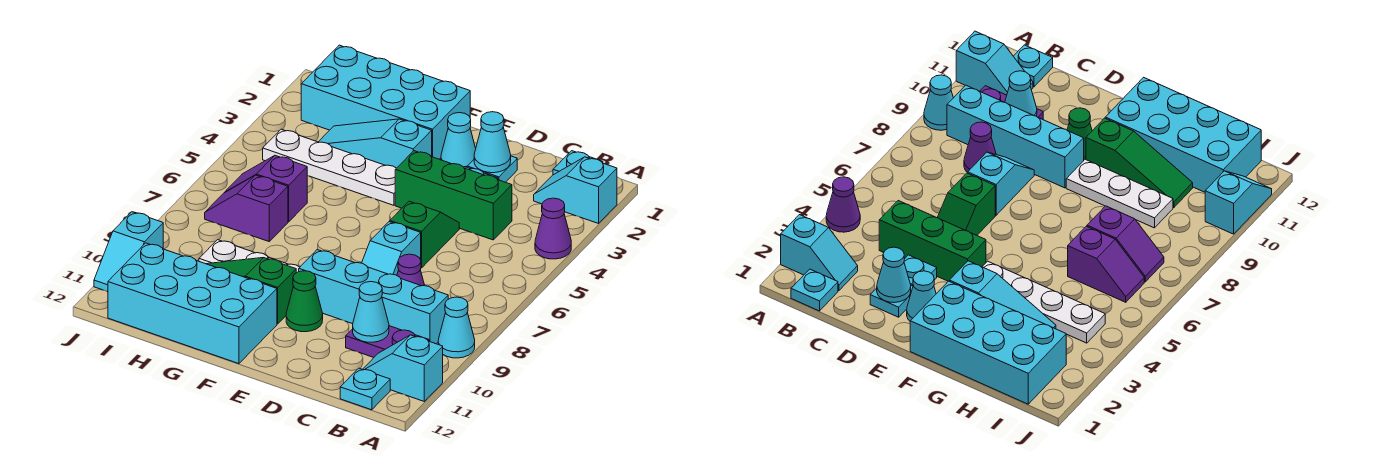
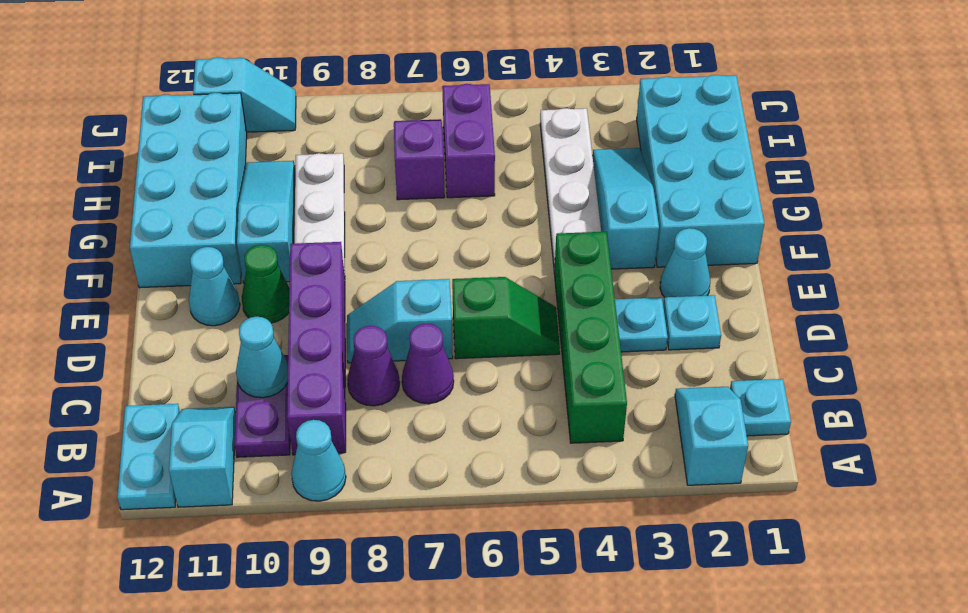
purple 1x1 cone [535,198,571,259] -> purple 1x1 cone moved to [402,324,454,404]
cyan 1x4 brick [299,250,448,344] -> purple 1x4 brick [287,242,346,455]
cyan 1x1 plate [340,368,390,410] -> cyan 1x2 plate [117,404,180,510]
green 1x3 brick [395,151,512,240] -> green 1x4 brick [554,232,627,443]
cyan 1x1 cone [474,112,511,173] -> cyan 1x1 cone moved to [189,247,240,326]
green 1x3 slope [208,258,296,324] -> cyan 1x3 slope [237,161,295,283]
purple 1x2 slope [224,156,307,222] -> purple 1x2 brick [442,84,495,198]
cyan 1x2 slope [94,212,163,292] -> cyan 1x2 slope turned to [193,57,296,132]

